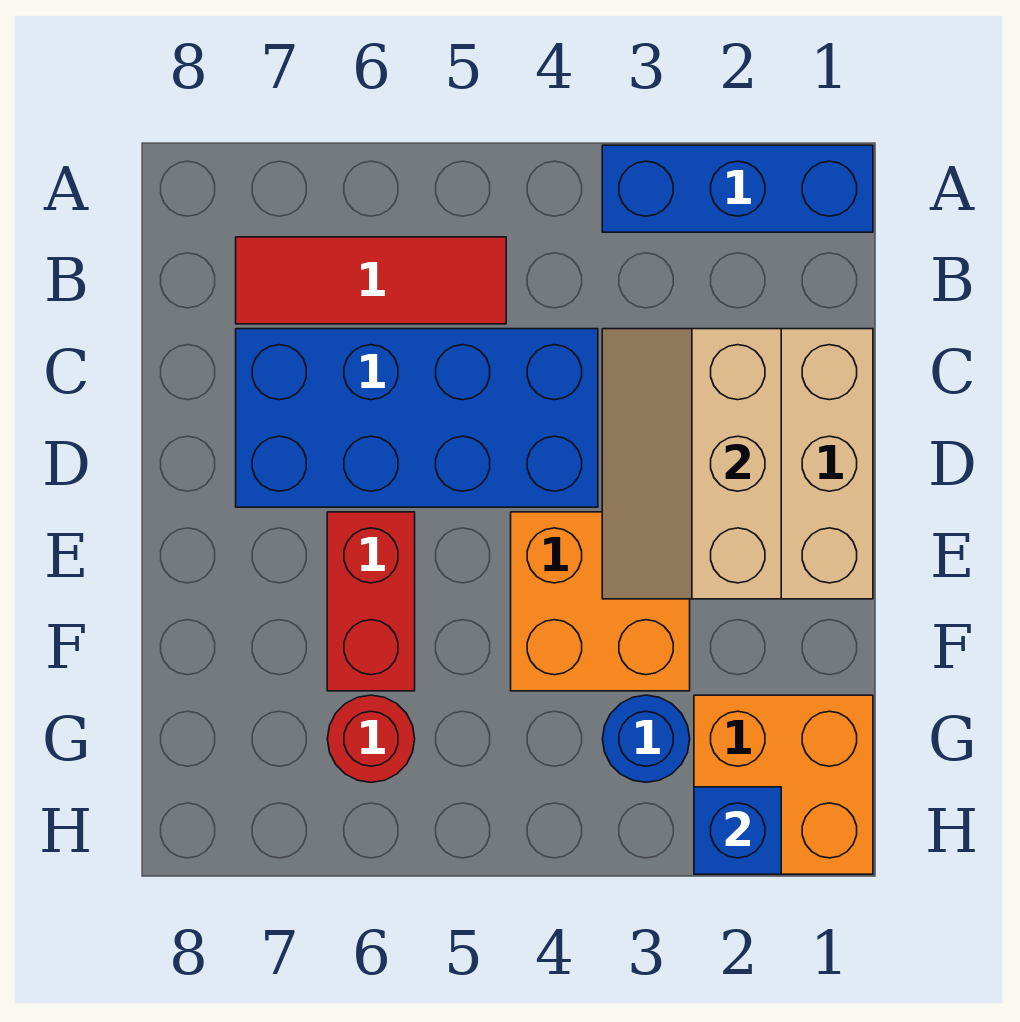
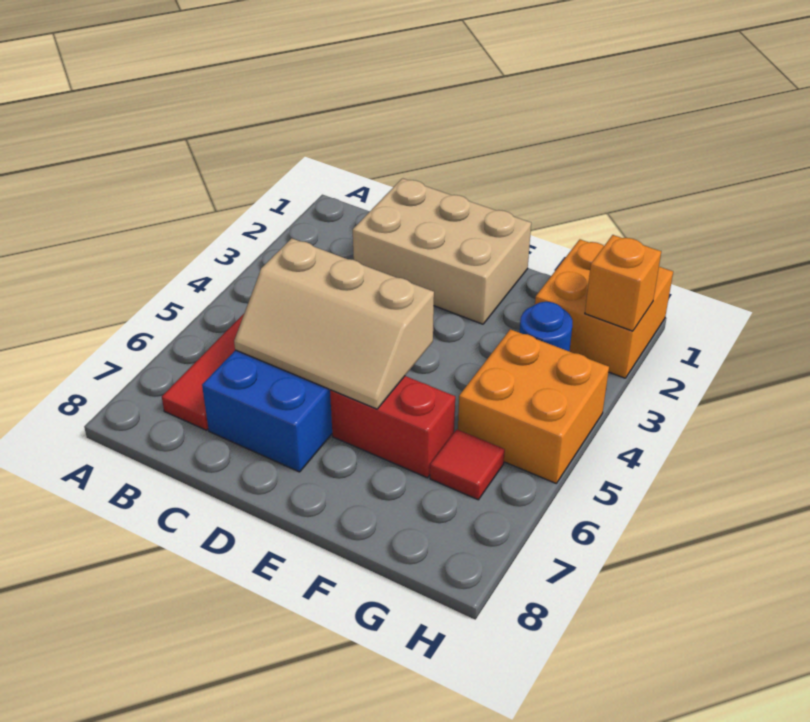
blue 1x3 brick [602,145,873,232] -> none
tan 2x3 slope [602,329,781,599] -> tan 2x3 slope moved to [234,238,434,409]
orange 2x2 brick [511,512,690,691] -> orange 2x2 brick moved to [458,329,609,483]
red 1x1 round brick [327,695,415,782] -> red 1x1 tile [430,429,505,500]
blue 1x1 brick [694,787,781,874] -> orange 1x1 brick [585,235,661,331]

